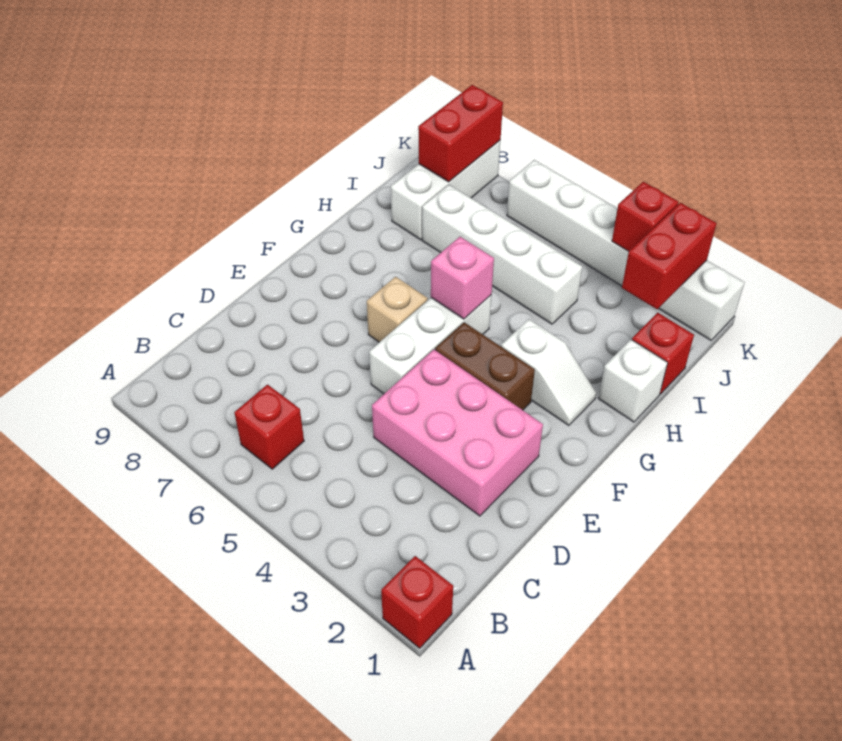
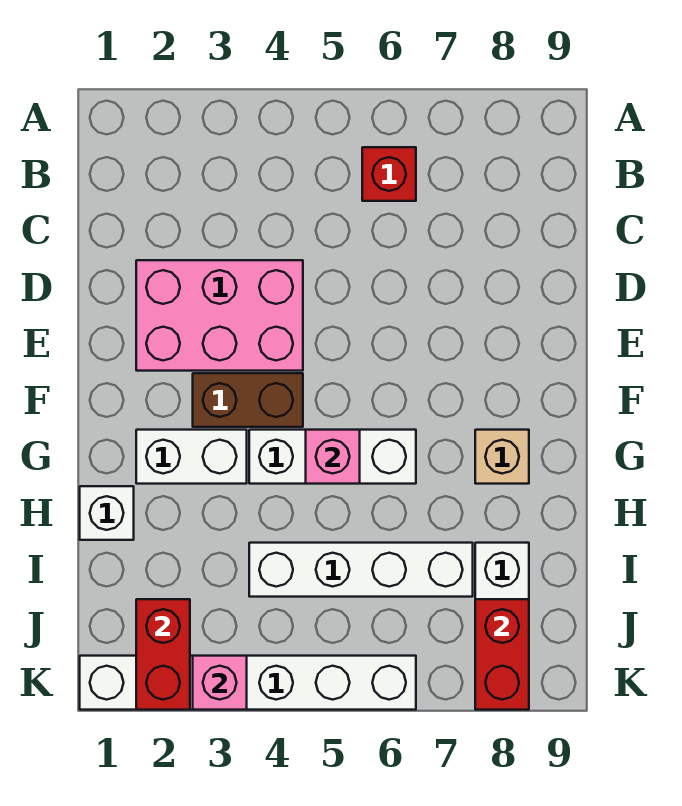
red 1x1 brick [381,556,453,648] -> none
white 1x3 brick [369,295,492,394] -> white 1x3 brick turned to [249,430,416,484]
tan 1x1 brick [367,277,428,342] -> tan 1x1 brick moved to [475,430,529,484]
white 1x2 slope [501,319,596,426] -> white 1x2 brick [136,430,247,484]
red 1x1 brick [632,313,694,394] -> none
red 1x1 brick [612,182,678,251] -> pink 1x1 brick [193,656,247,710]

